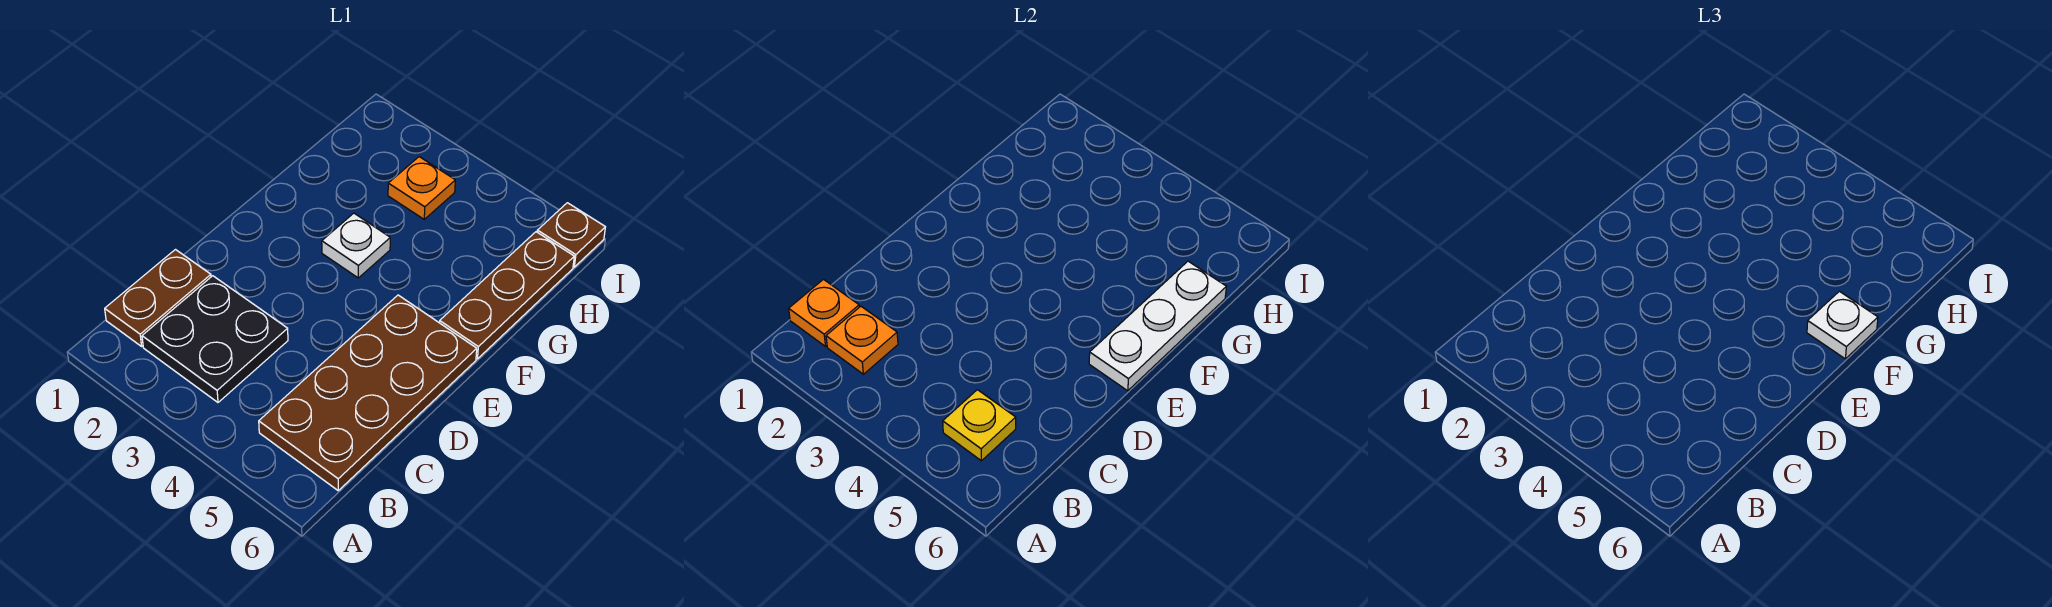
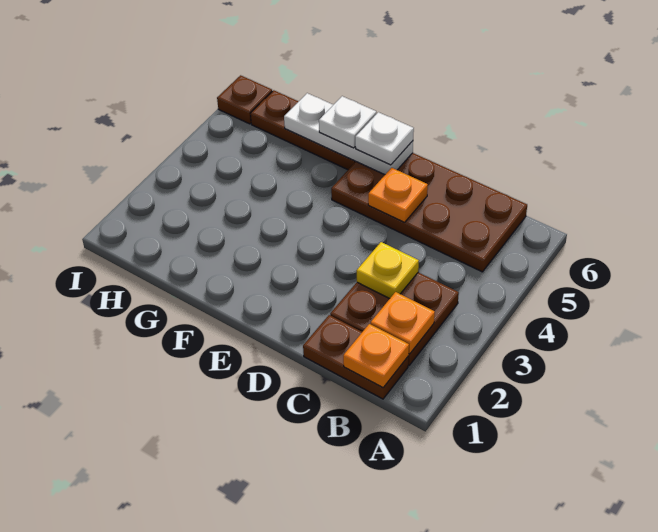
black 2x2 plate [142,276,288,402] -> brown 2x2 plate [330,272,459,365]
yellow 1x1 plate [943,390,1016,461] -> yellow 1x1 plate moved to [356,242,419,299]
white 1x1 plate [322,213,390,278] -> white 1x1 plate moved to [355,112,414,165]
orange 1x1 plate [388,157,455,219] -> orange 1x1 plate moved to [368,168,428,222]

